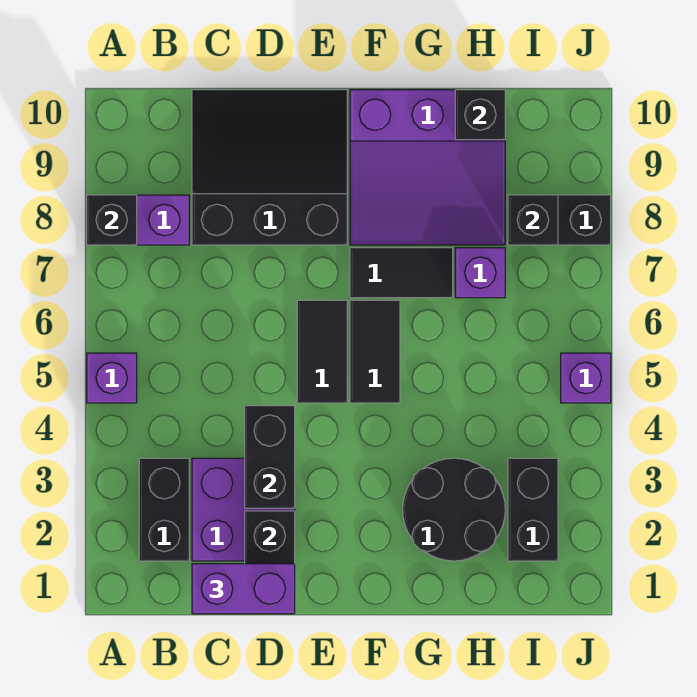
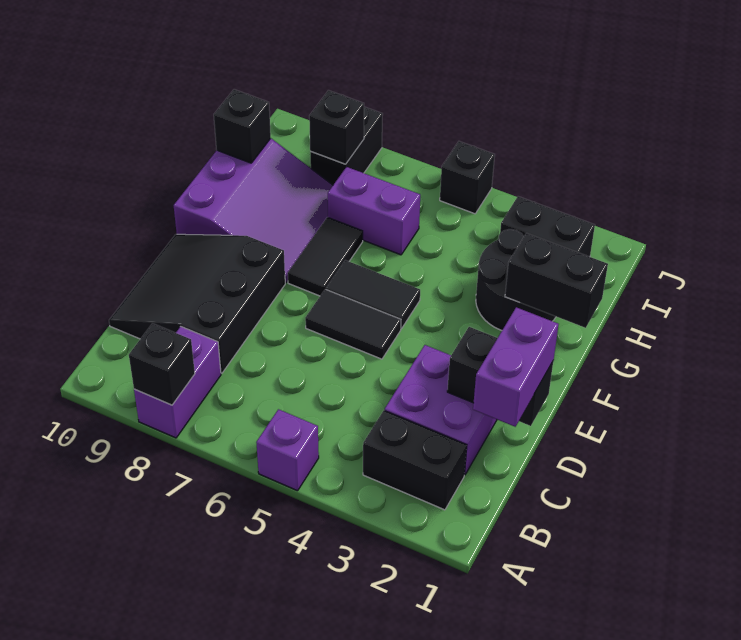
black 1x2 brick [245,406,295,508] -> black 1x2 brick moved to [505,233,608,328]
purple 1x1 brick [455,248,505,298] -> purple 1x2 brick [328,167,420,255]
purple 1x1 brick [561,353,611,403] -> black 1x1 brick [440,141,495,214]

